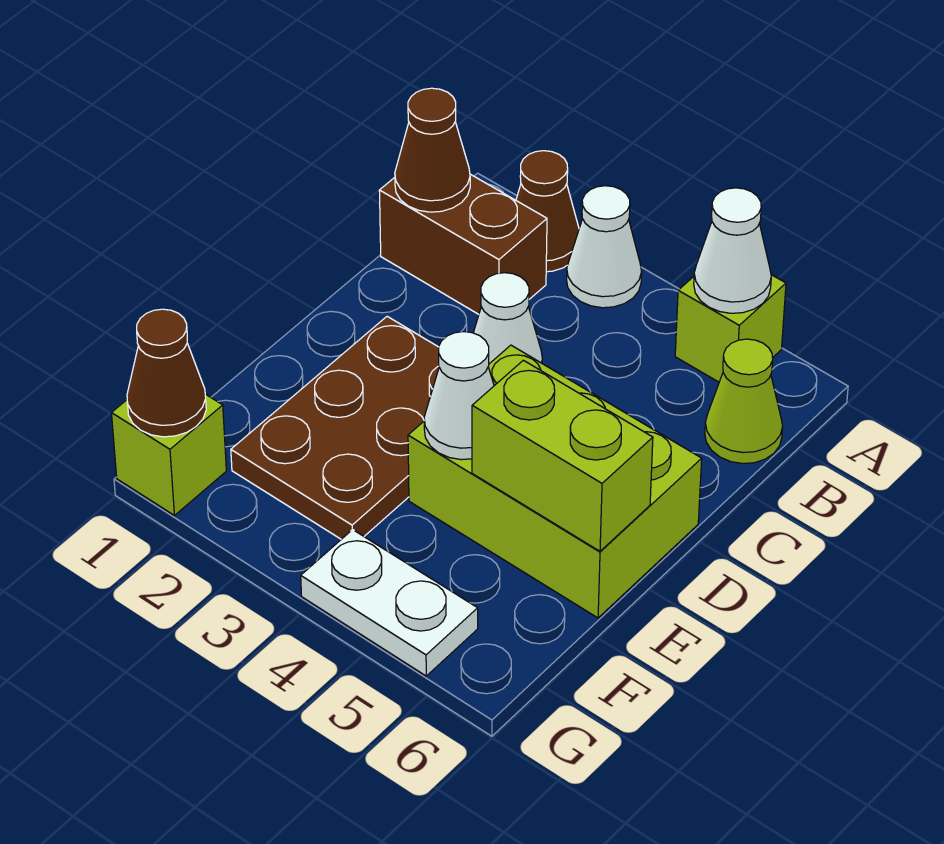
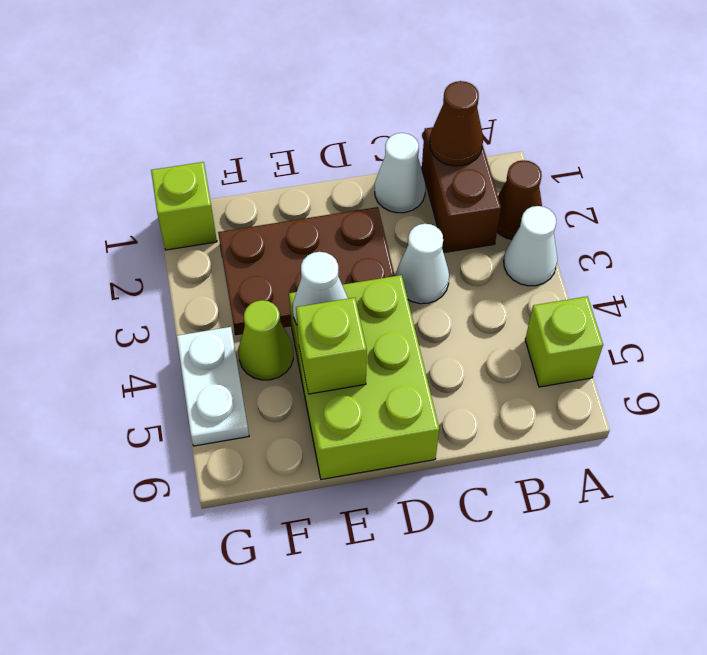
white 1x1 cone [694,188,771,313] -> white 1x1 cone moved to [375,133,425,213]
lime 1x1 cone [705,339,783,464] -> lime 1x1 cone moved to [239,300,293,380]
lime 1x2 brick [472,360,653,551] -> lime 1x1 brick [296,298,367,394]
brown 1x1 cone [127,309,206,437] -> none

